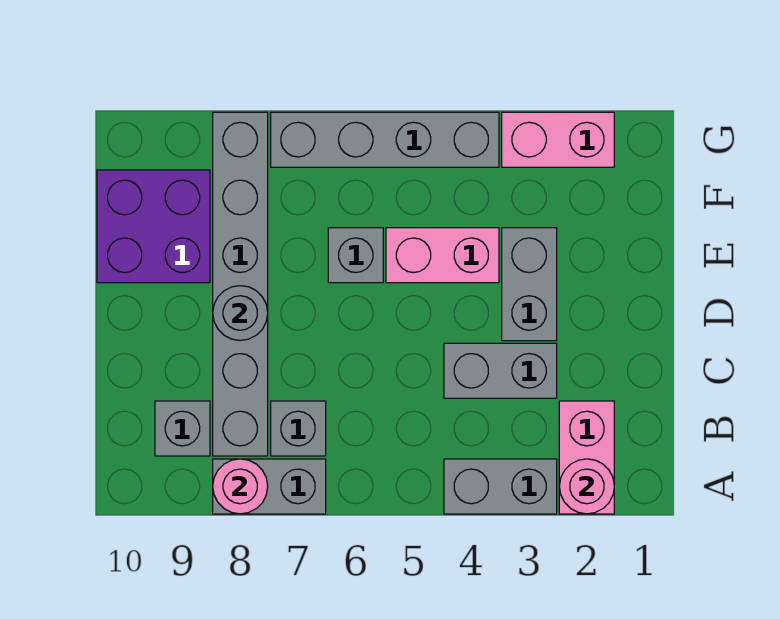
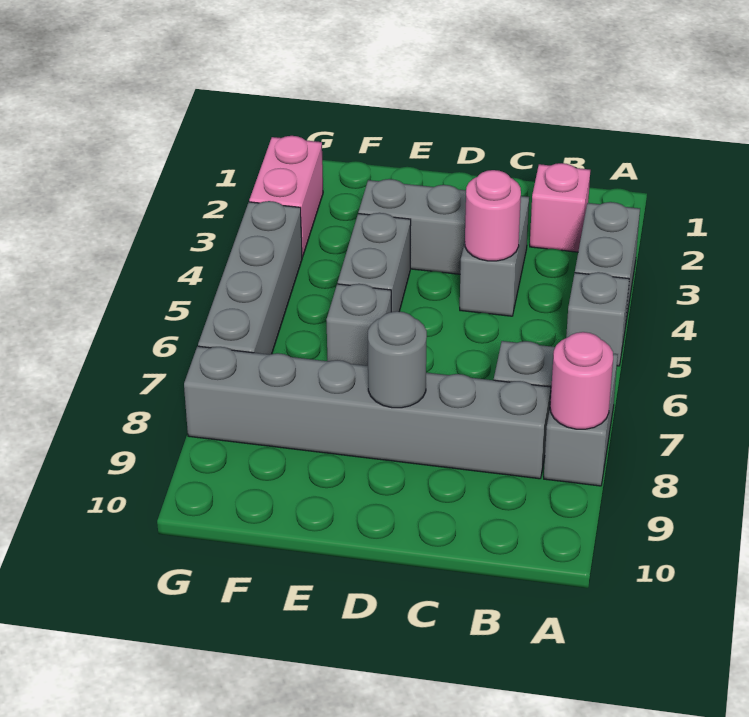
pink 1x2 brick [559,401,614,514] -> pink 1x1 brick [530,163,590,252]
pink 1x1 round brick [559,459,614,514] -> pink 1x1 round brick moved to [465,170,521,261]
grey 1x1 brick [155,401,210,456] -> grey 1x1 brick moved to [566,272,629,366]
pink 1x2 brick [386,228,499,283] -> grey 1x2 brick [338,213,411,312]
purple 2x2 brick [97,170,210,283] -> none

